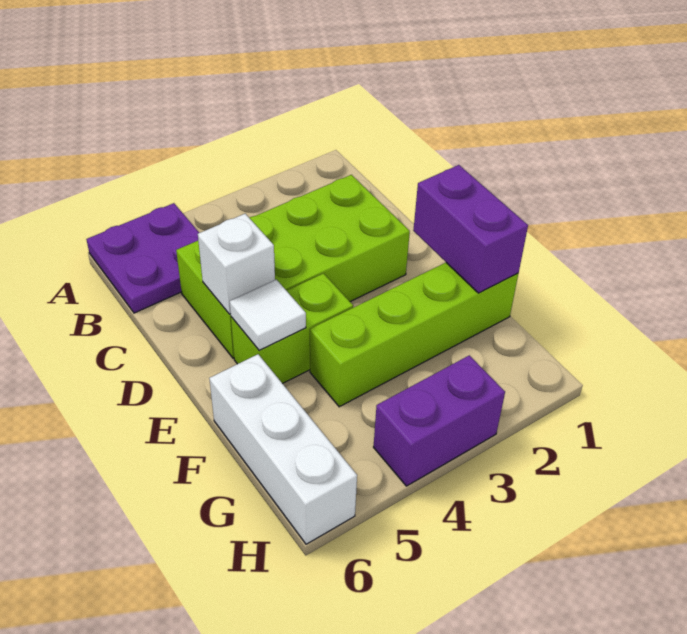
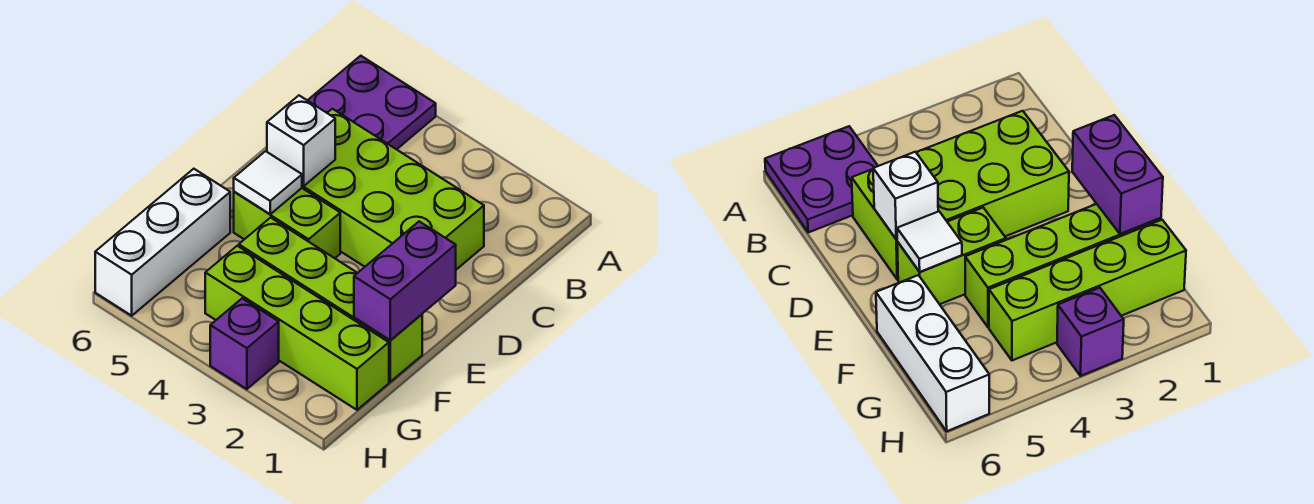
none -> lime 1x4 brick [205,246,389,410]
purple 1x2 brick [374,355,505,486] -> purple 1x1 brick [210,298,279,389]

